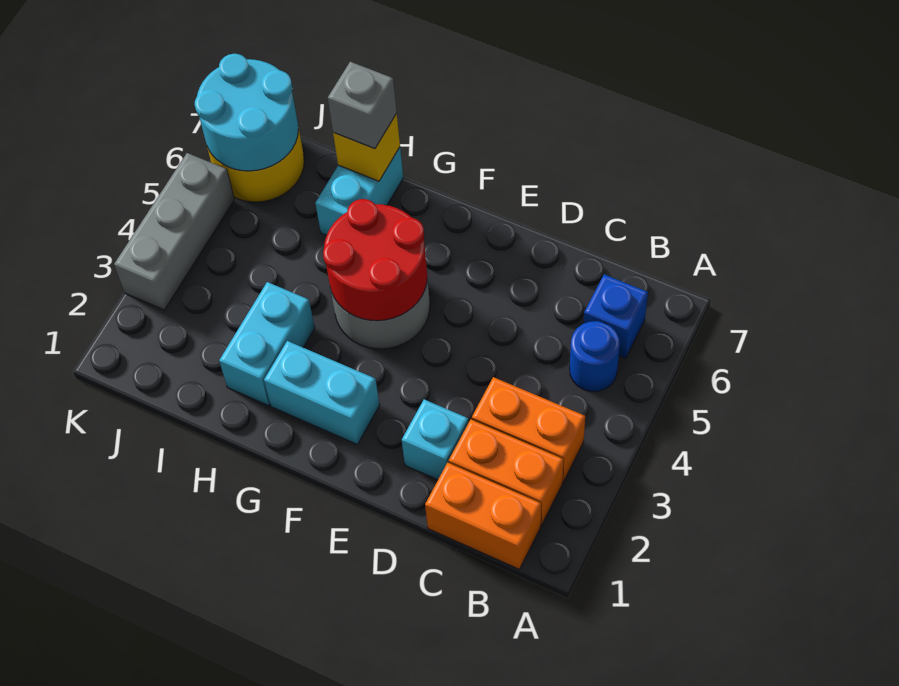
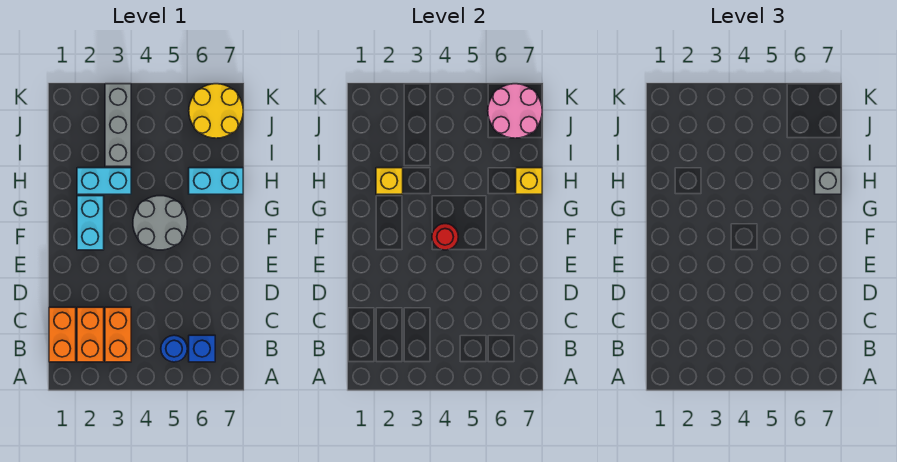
cyan 1x1 brick [402,399,469,480] -> none
red 2x2 round brick [323,199,427,321] -> red 1x1 round brick [432,224,458,250]
none -> yellow 1x1 brick [376,168,403,194]
cyan 2x2 round brick [195,54,298,171] -> pink 2x2 round brick [488,84,542,138]
grey 1x3 brick [114,153,234,310] -> grey 1x3 brick turned to [105,84,131,166]

